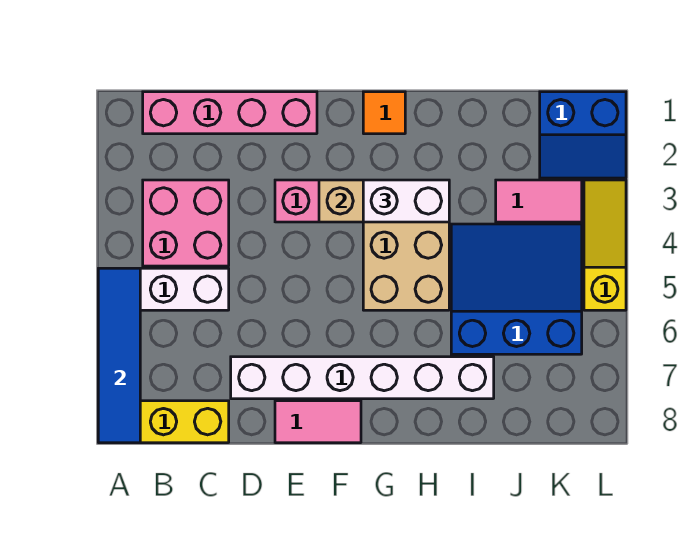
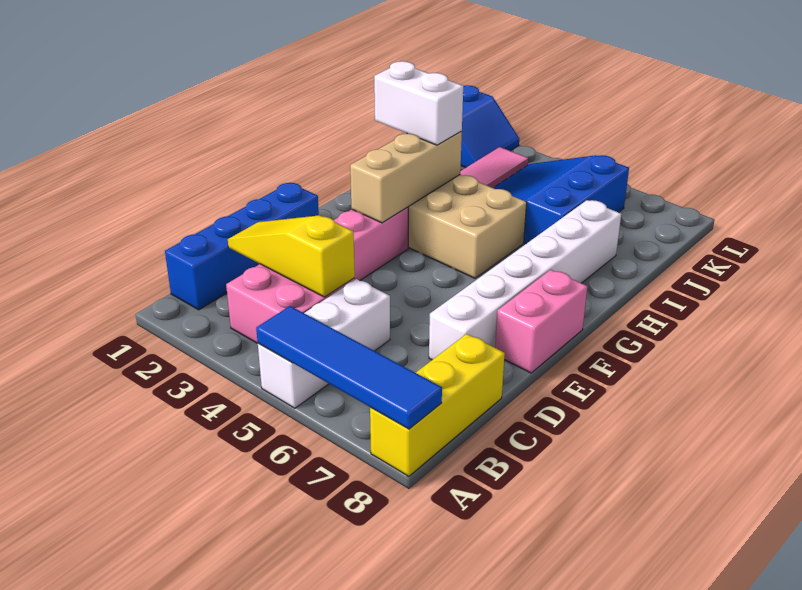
pink 1x4 brick [143,92,317,134] -> blue 1x4 brick [165,183,319,310]
pink 1x2 tile [275,401,361,443] -> pink 1x2 brick [495,270,587,373]
orange 1x1 tile [363,92,405,134] -> none
white 1x2 brick [363,180,449,222] -> white 1x2 brick turned to [374,61,463,145]
yellow 1x3 slope [584,180,626,310] -> yellow 1x3 slope moved to [228,215,355,297]

